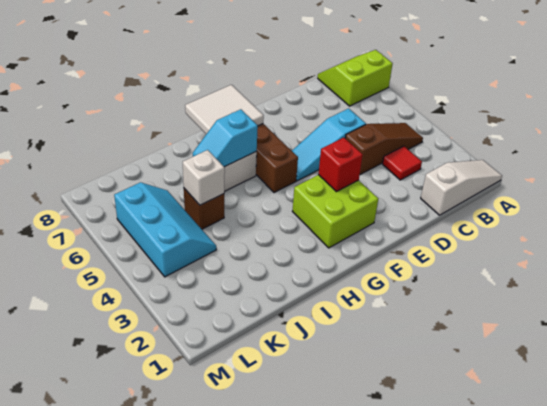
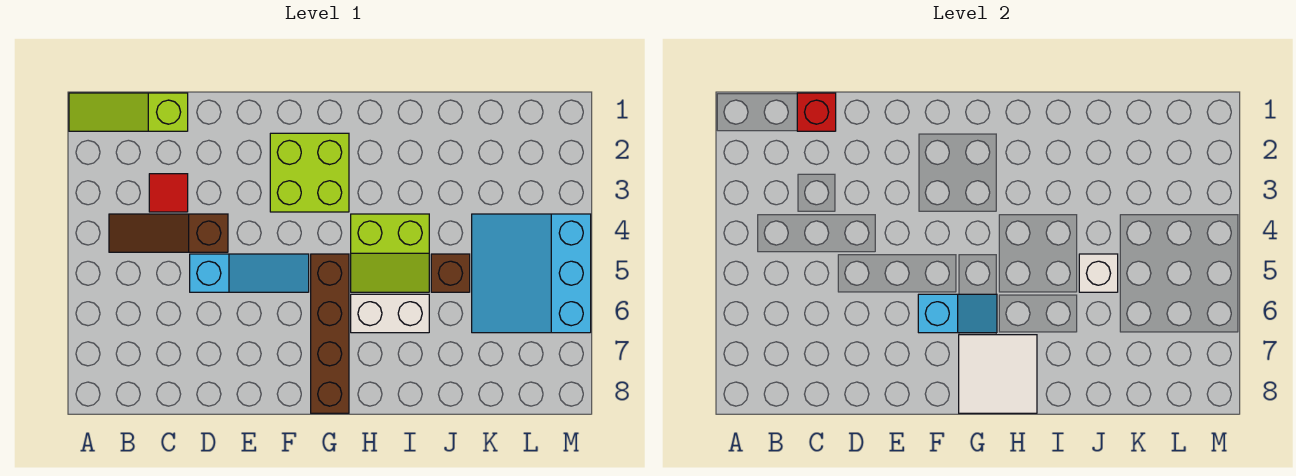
white 1x3 slope [421,160,502,215] -> lime 1x3 slope [69,93,188,131]
lime 2x2 slope [318,50,393,106] -> lime 2x2 slope moved to [351,214,429,292]
red 1x1 brick [318,138,363,192] -> red 1x1 brick moved to [797,93,836,131]
cyan 1x2 slope [193,109,258,167] -> cyan 1x2 slope moved to [918,294,997,333]
cyan 2x3 slope [114,182,216,277] -> cyan 3x3 slope [472,214,591,333]

